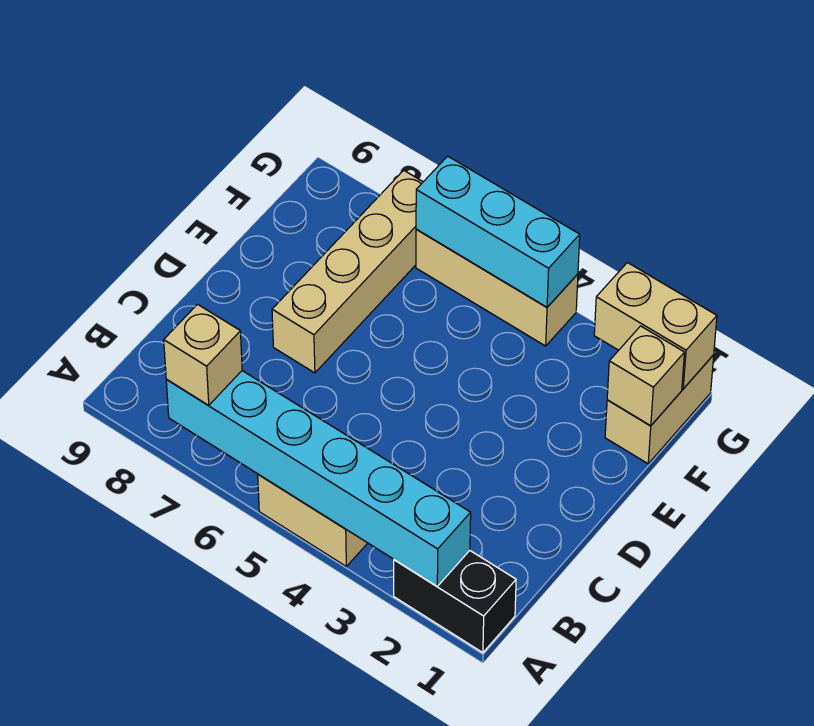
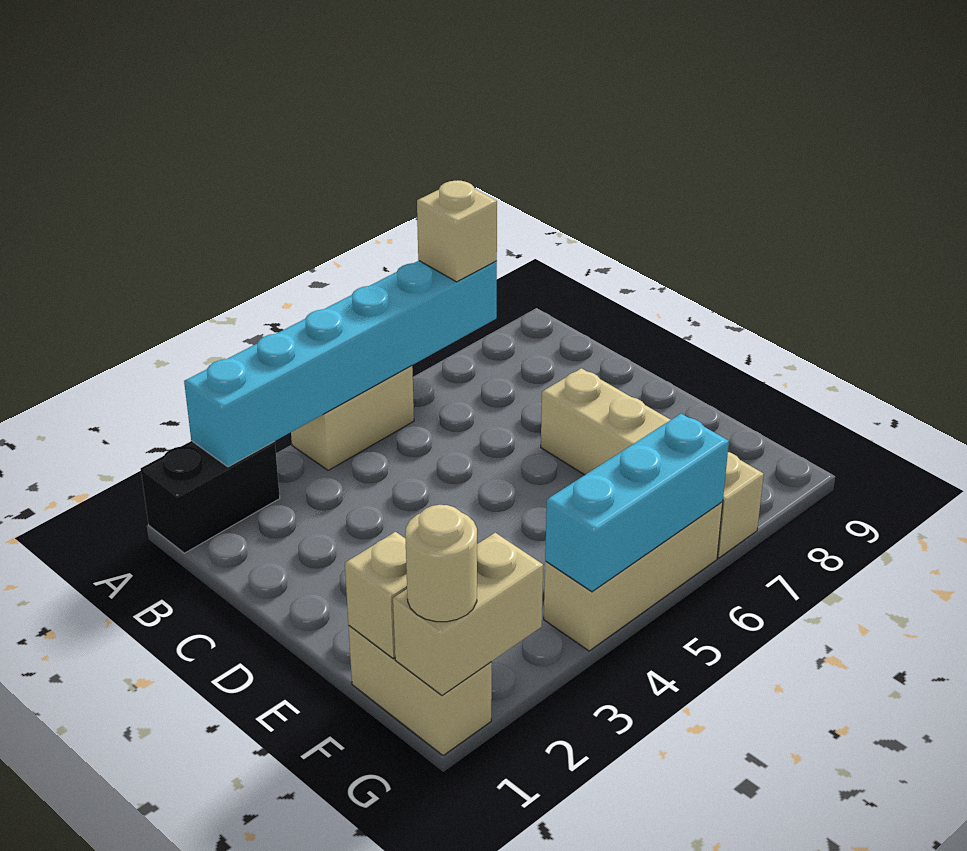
none -> tan 1x1 round brick [405,505,477,622]

